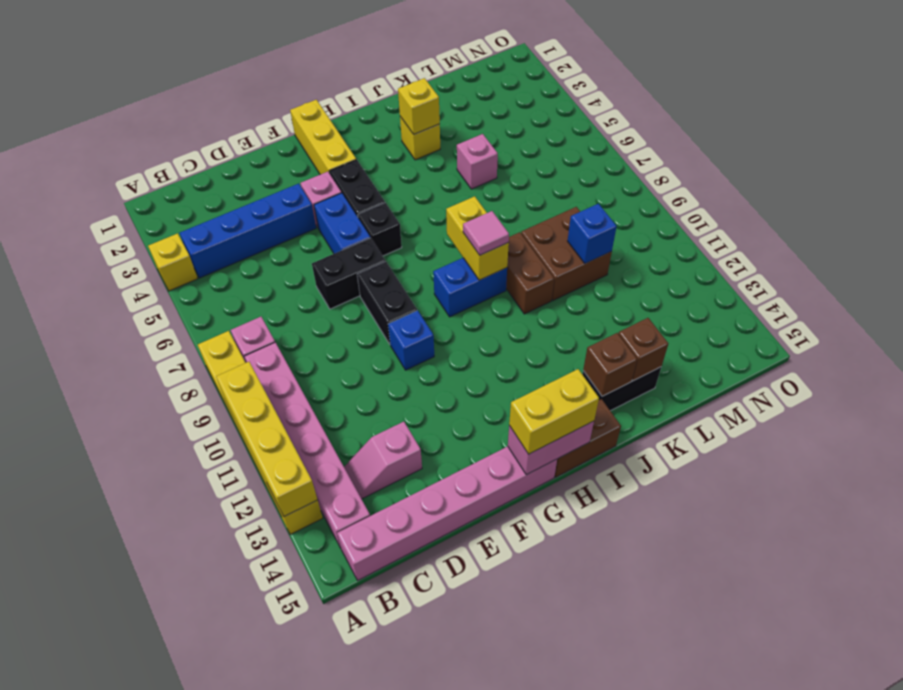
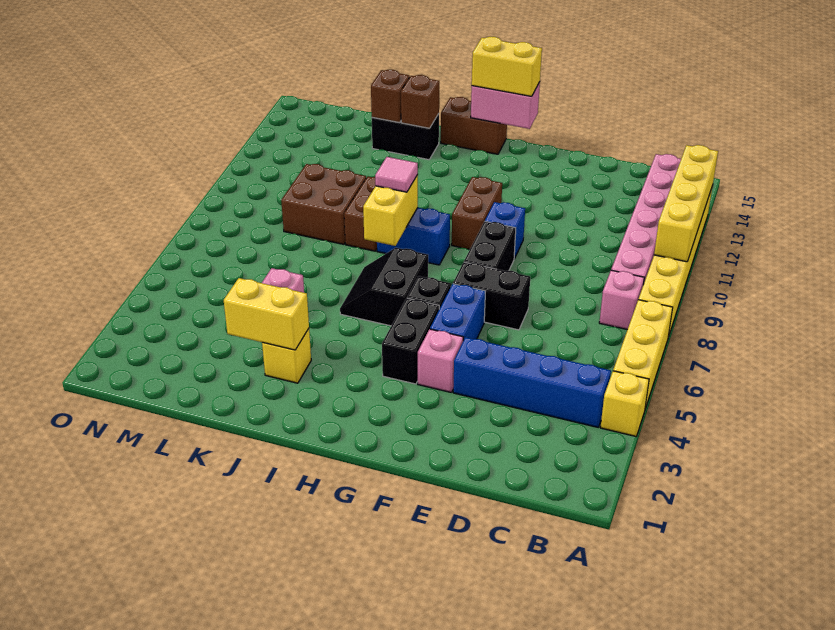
pink 1x6 brick [337,446,557,580] -> none
pink 1x2 slope [344,422,422,499] -> none
yellow 1x3 brick [290,100,356,174] -> yellow 1x3 brick moved to [613,300,673,409]
none -> brown 1x2 brick [452,177,502,249]
none -> black 2x2 slope [340,248,428,326]
yellow 1x1 brick [398,78,440,134] -> yellow 1x2 brick [224,278,309,350]
blue 1x1 brick [568,204,617,263] -> none

